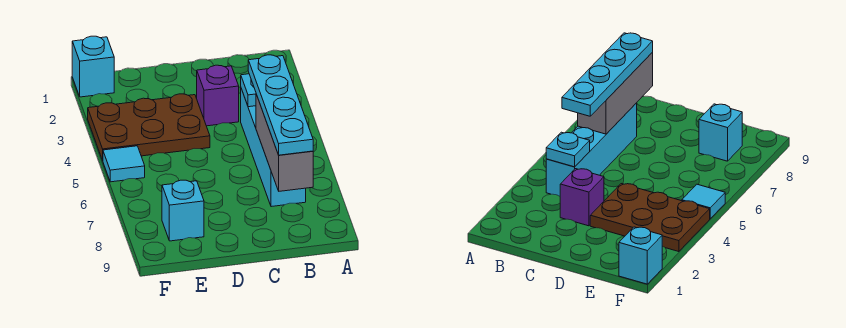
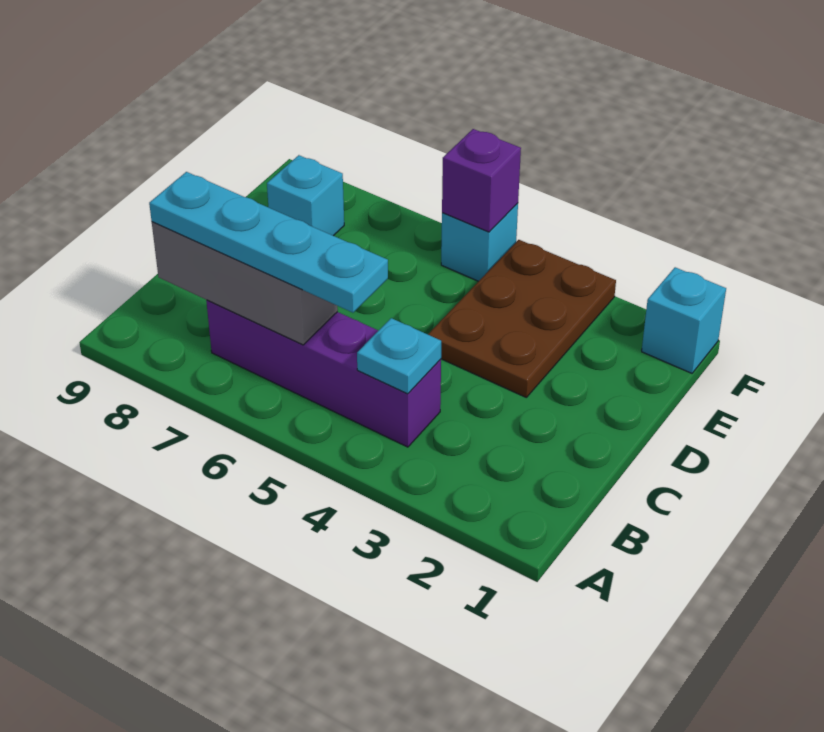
cyan 1x4 brick [241,89,306,207] -> purple 1x4 brick [206,300,441,447]
purple 1x1 brick [197,65,239,126] -> purple 1x1 brick moved to [442,129,521,232]
cyan 1x1 tile [103,146,145,182] -> cyan 1x1 brick [441,203,518,281]

